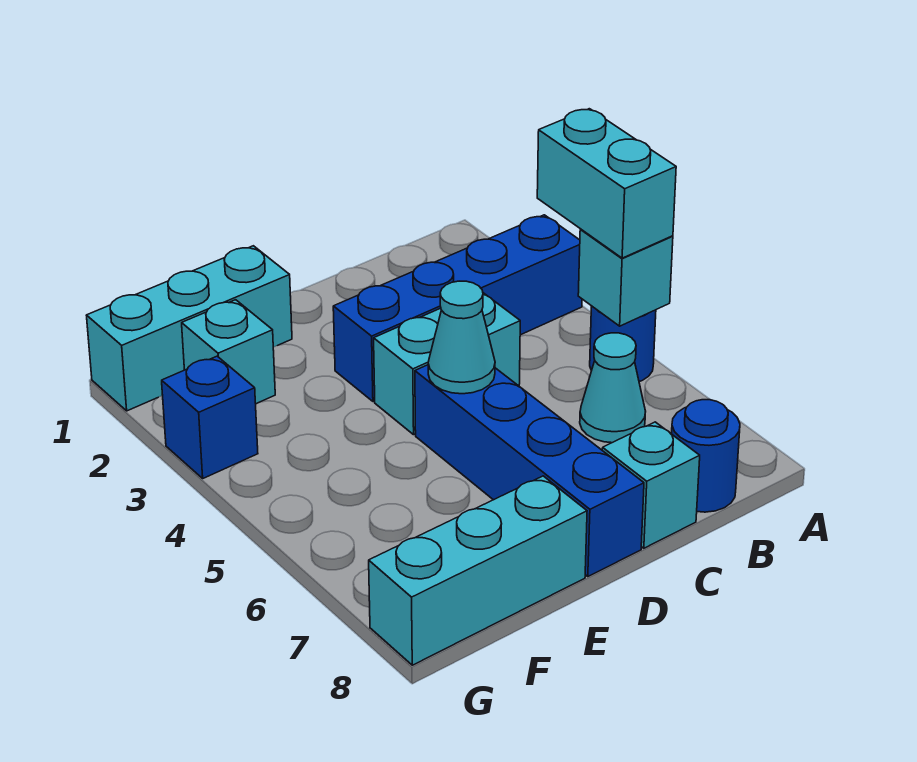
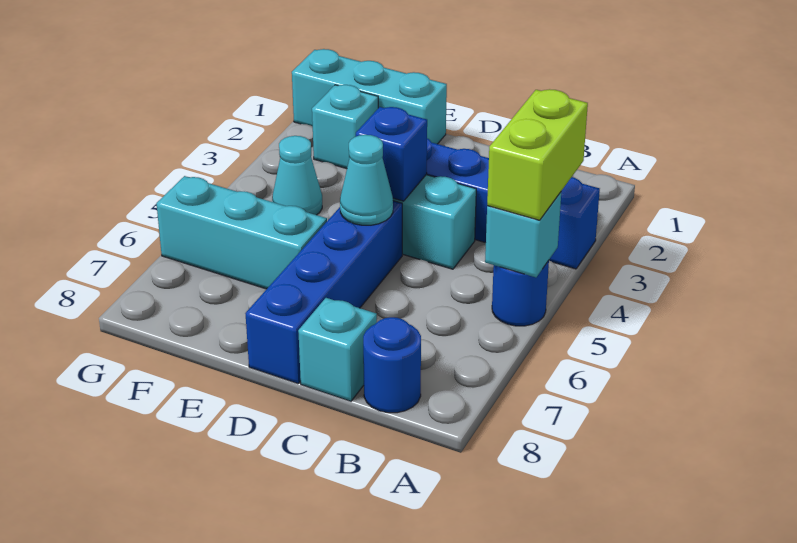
cyan 1x2 brick [537,109,676,258] -> lime 1x2 brick [487,89,588,220]
cyan 1x1 cone [580,333,646,443] -> cyan 1x1 cone moved to [272,136,322,215]
cyan 1x3 brick [369,476,587,665] -> cyan 1x3 brick moved to [156,176,327,289]
blue 1x1 brick [162,356,258,478] -> blue 1x1 brick moved to [356,107,427,201]

